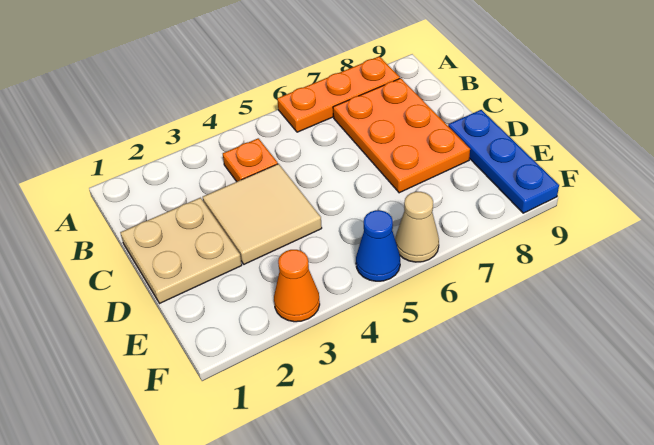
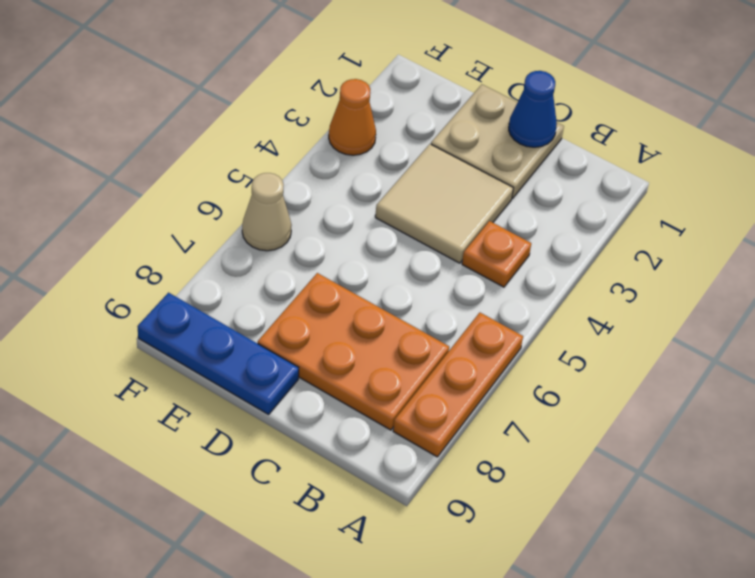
blue 1x1 cone [356,210,400,281] -> blue 1x1 cone moved to [509,71,557,147]

